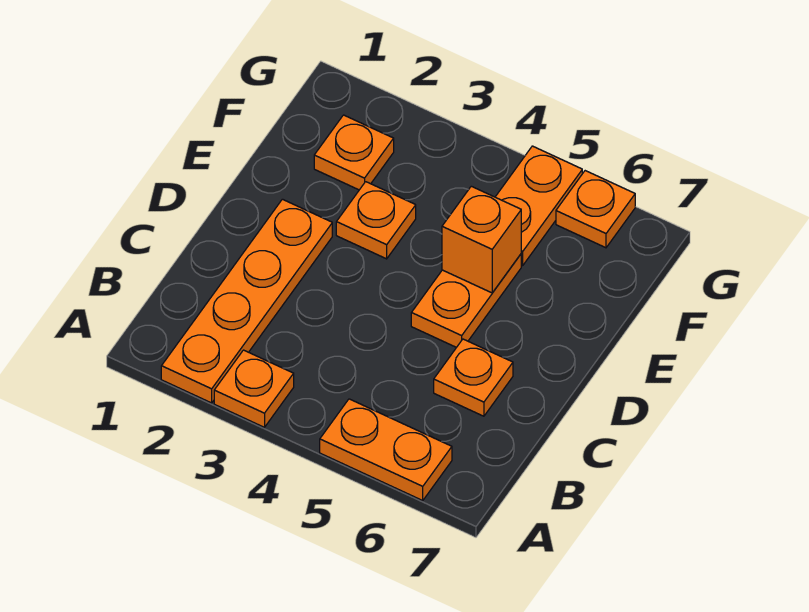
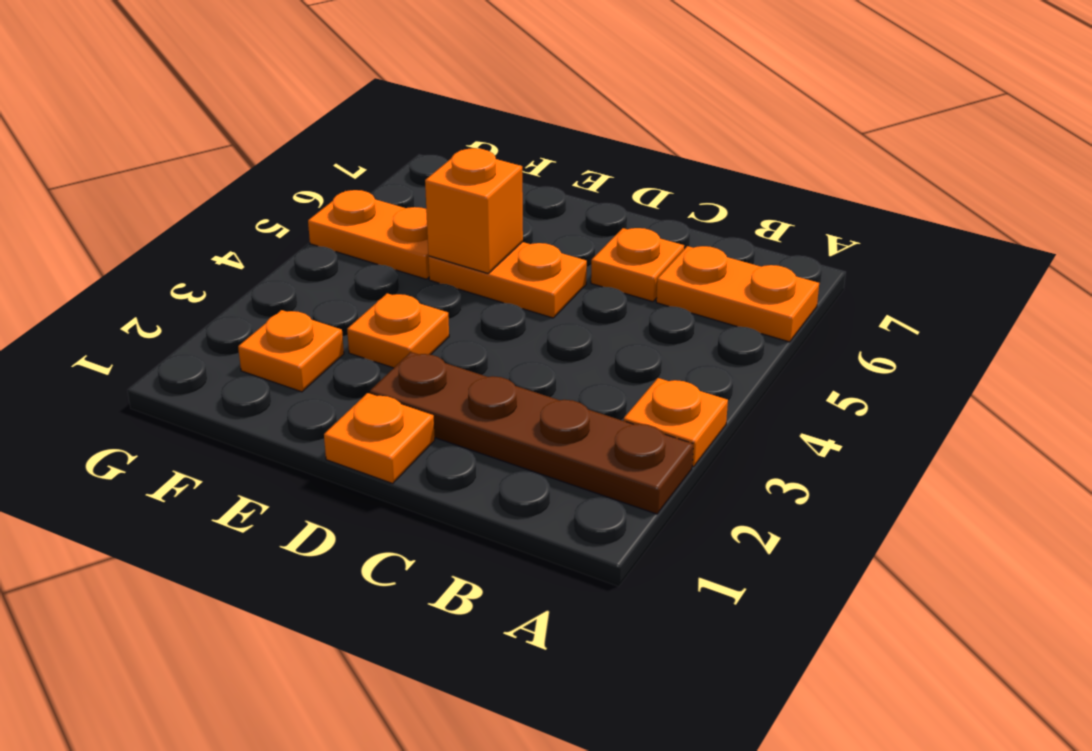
orange 1x4 plate [161,199,332,403] -> brown 1x4 plate [370,352,693,514]
orange 1x2 plate [320,399,452,500] -> orange 1x2 plate turned to [656,246,819,342]
orange 1x1 plate [556,171,635,248] -> orange 1x1 plate moved to [324,393,435,483]

